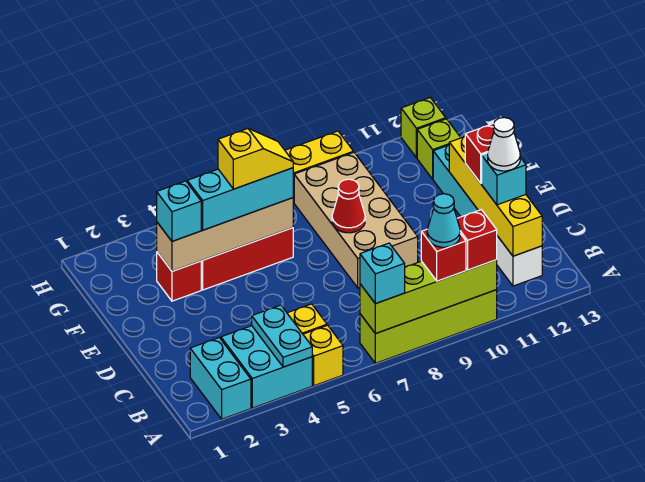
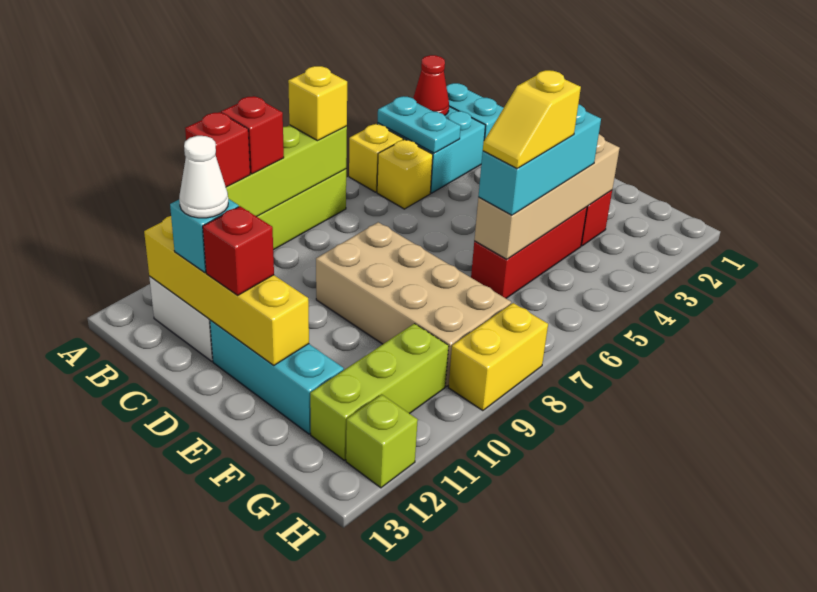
cyan 1x1 brick [360,243,405,304] -> yellow 1x1 brick [288,66,347,141]
cyan 1x1 cone [427,194,460,247] -> none
red 1x1 cone [332,179,365,233] -> red 1x1 cone moved to [413,55,449,115]
cyan 1x1 brick [157,181,201,241] -> none
lime 1x1 brick [417,119,461,179] -> lime 1x3 brick [310,324,449,460]

